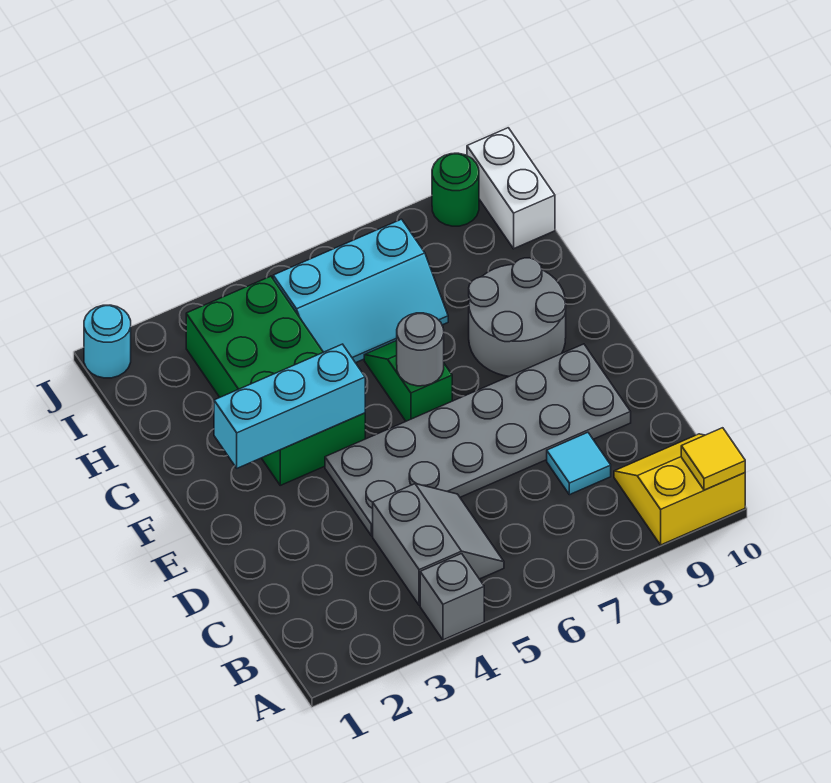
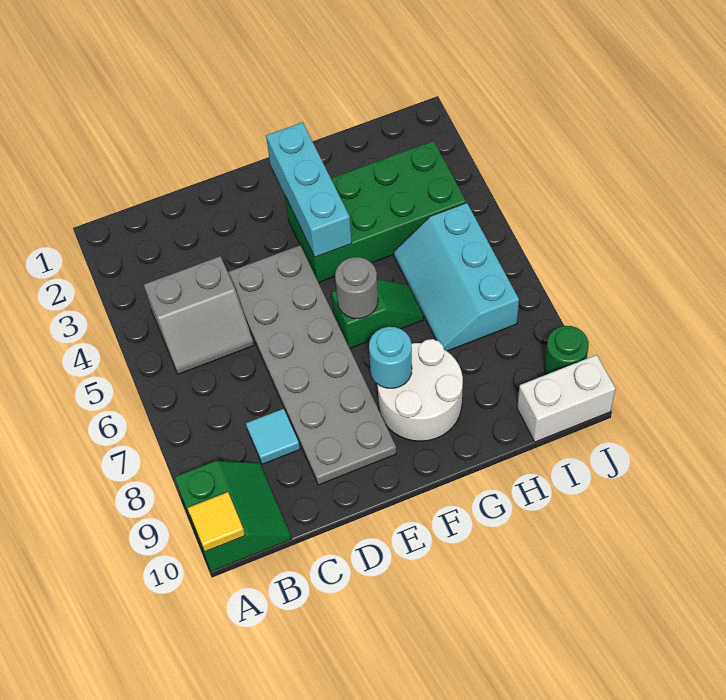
grey 1x1 brick [420,554,484,640] -> none
yellow 2x2 slope [614,434,745,545] -> green 2x2 slope [175,461,292,571]
grey 2x2 round brick [469,258,566,376] -> white 2x2 round brick [377,339,463,441]
cyan 1x1 round brick [84,305,131,378] -> cyan 1x1 round brick moved to [369,327,412,388]

